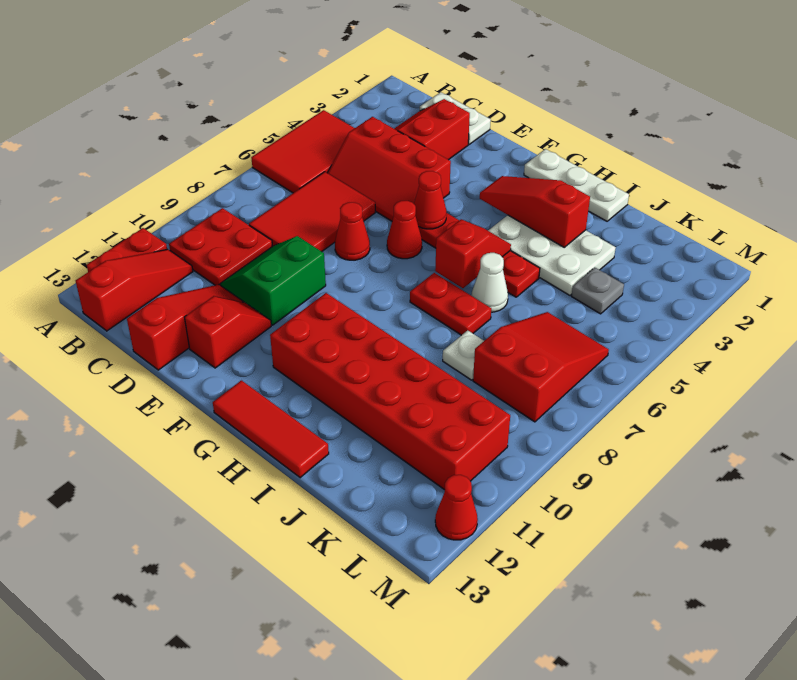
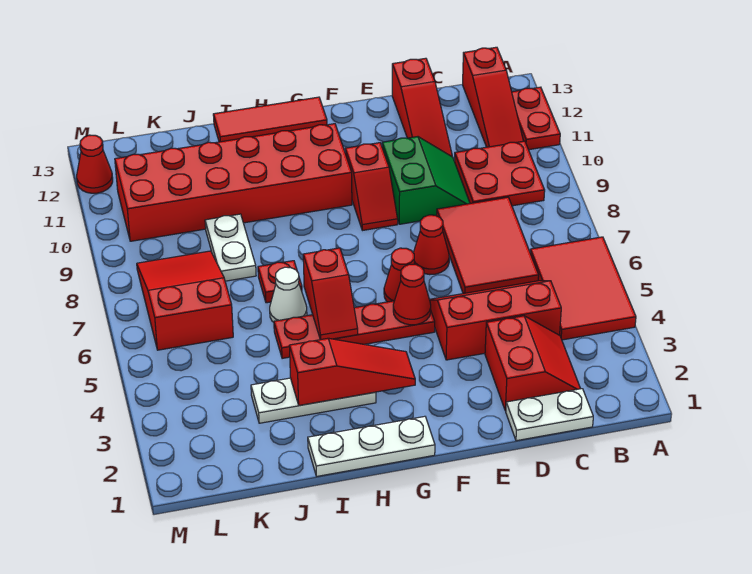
red 1x2 slope [184,296,271,368] -> red 1x2 slope moved to [345,143,398,231]
white 2x3 plate [488,215,616,295] -> white 1x3 plate [251,378,376,423]
red 1x2 plate [410,273,491,335] -> red 1x1 plate [258,261,302,303]
white 1x1 plate [443,330,484,380] -> white 1x2 plate [205,214,256,281]
grey 1x1 plate [571,267,624,314] -> none
red 2x3 slope [473,312,609,422] -> red 2x3 slope turned to [137,251,233,350]

